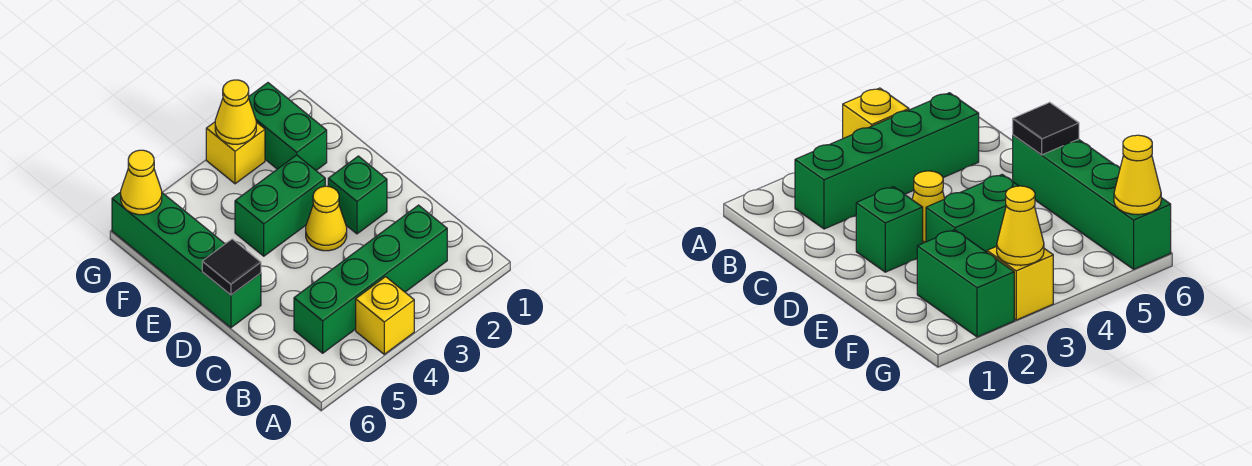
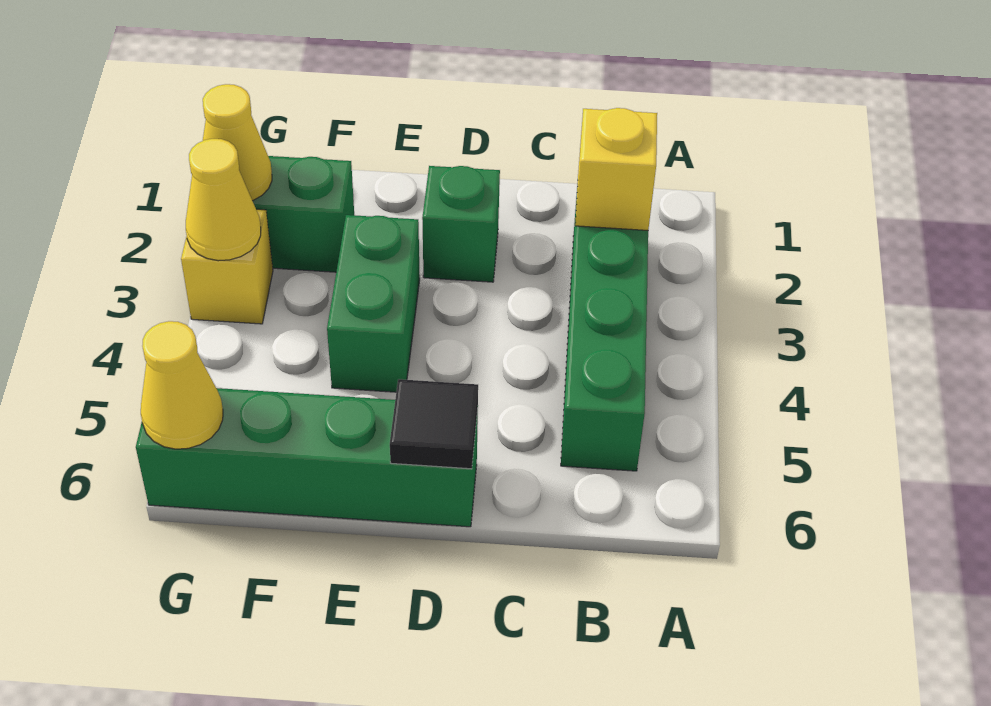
yellow 1x1 brick [356,277,414,354] -> yellow 1x1 brick moved to [575,108,657,230]
yellow 1x1 cone [306,186,347,251] -> yellow 1x1 cone moved to [203,84,272,201]

